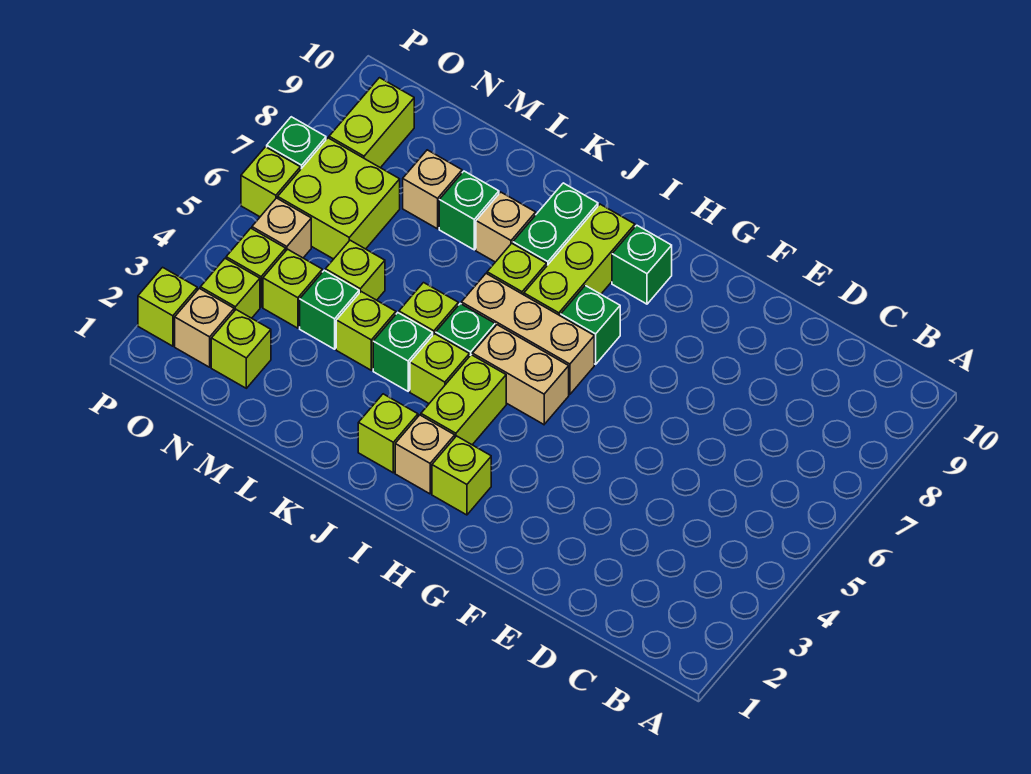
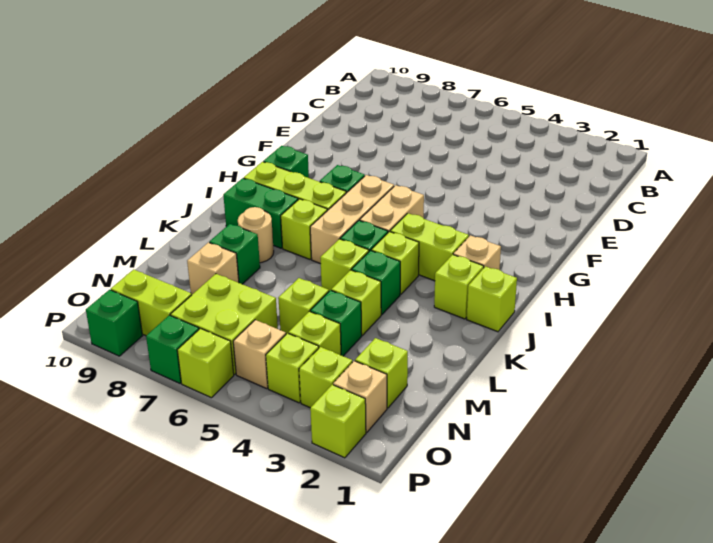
lime 1x1 brick [432,436,491,515] -> lime 1x1 brick moved to [467,266,517,332]
tan 1x1 brick [476,192,536,262] -> tan 1x1 round brick [238,207,274,263]
none -> green 1x1 brick [86,290,143,356]

